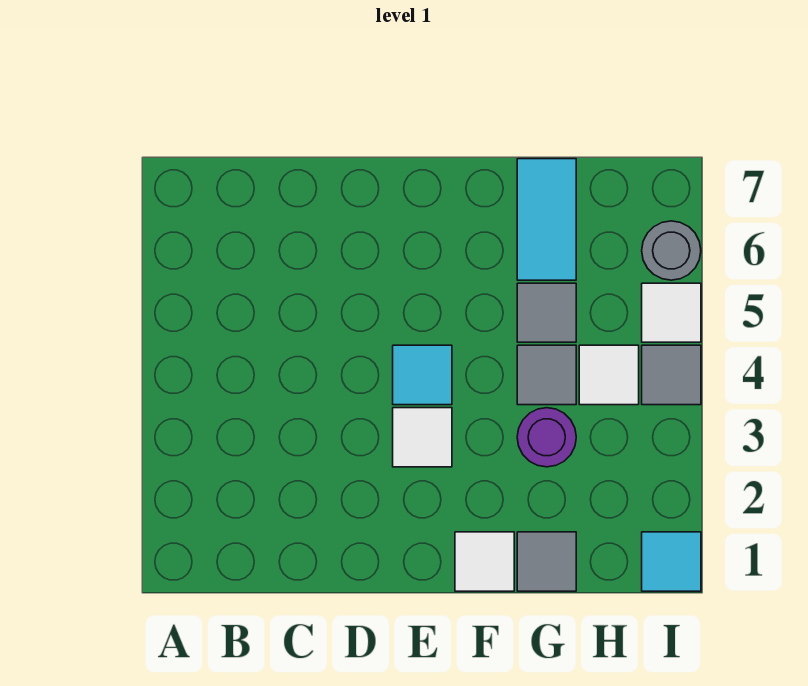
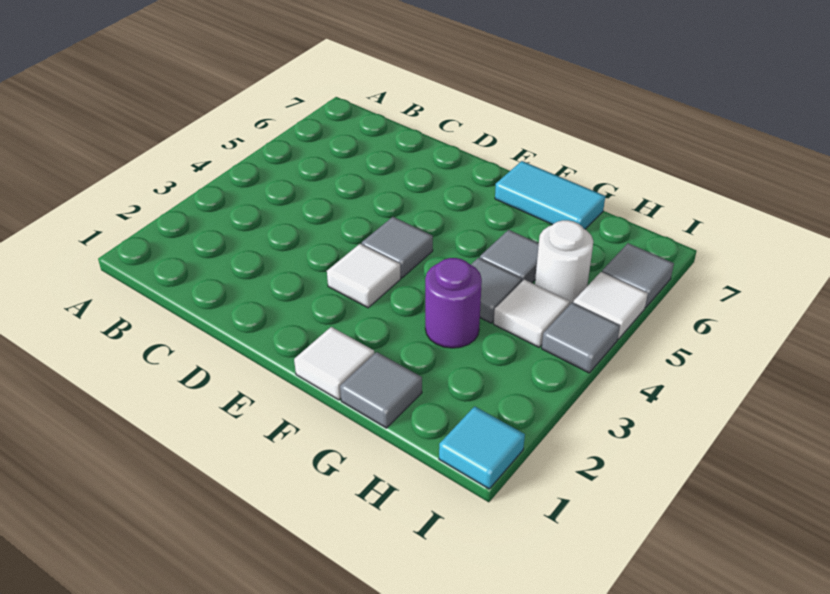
cyan 1x1 tile [393,345,452,405] -> grey 1x1 tile [362,217,433,278]
cyan 1x2 tile [517,159,576,280] -> cyan 1x2 tile turned to [495,161,605,229]
none -> white 1x1 round brick [535,220,593,305]
grey 1x1 round brick [642,221,701,280] -> grey 1x1 tile [602,243,674,307]

